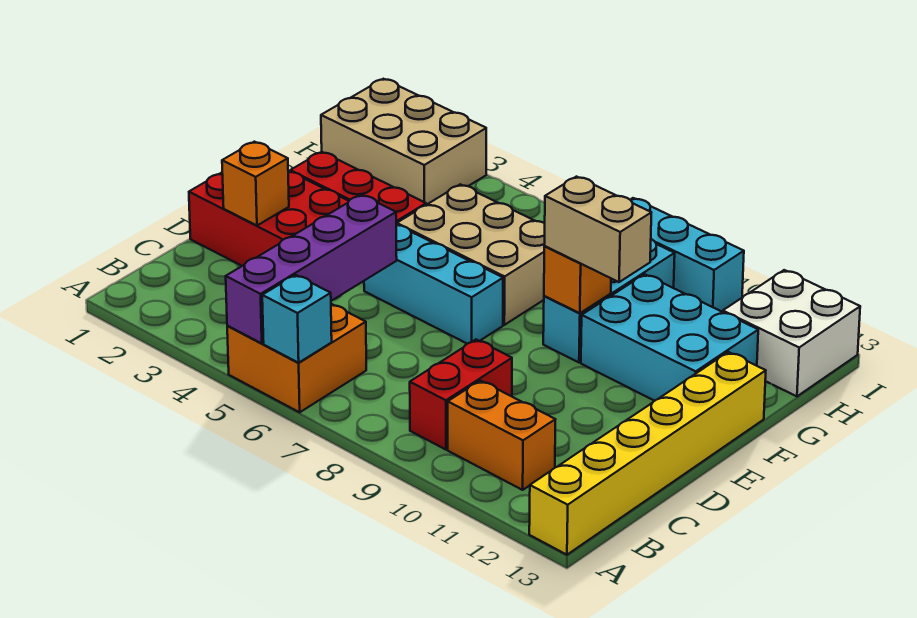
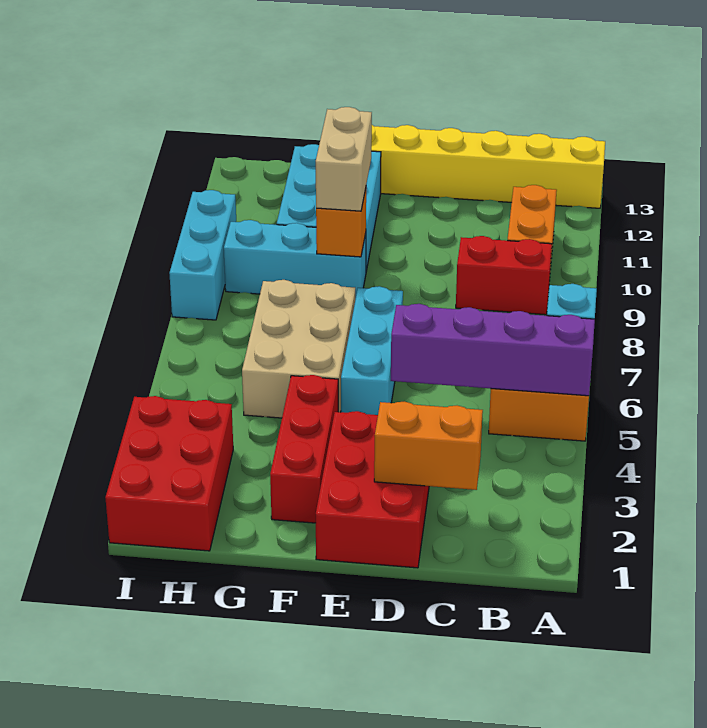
orange 1x1 brick [222,142,289,225] -> orange 1x2 brick [374,402,483,490]
tan 2x3 brick [321,79,486,205] -> red 2x3 brick [105,396,233,551]
white 2x2 brick [723,270,860,396] -> none

